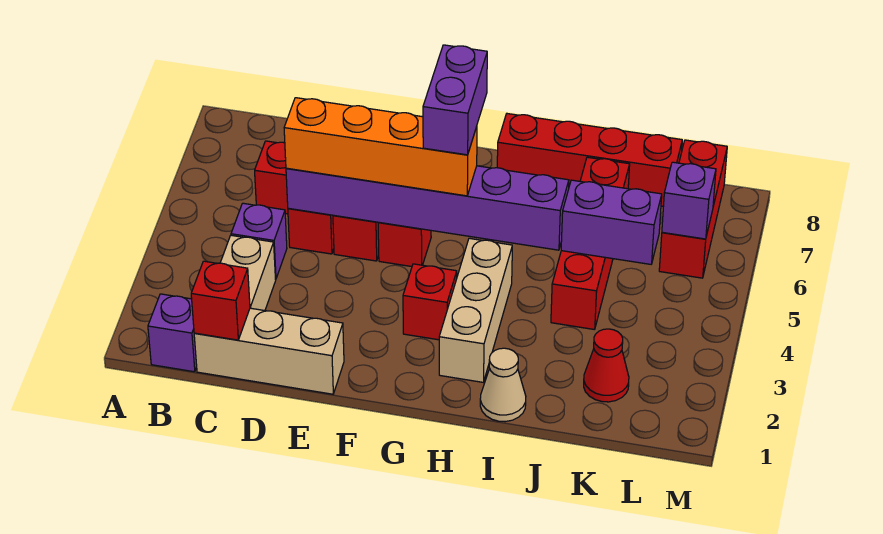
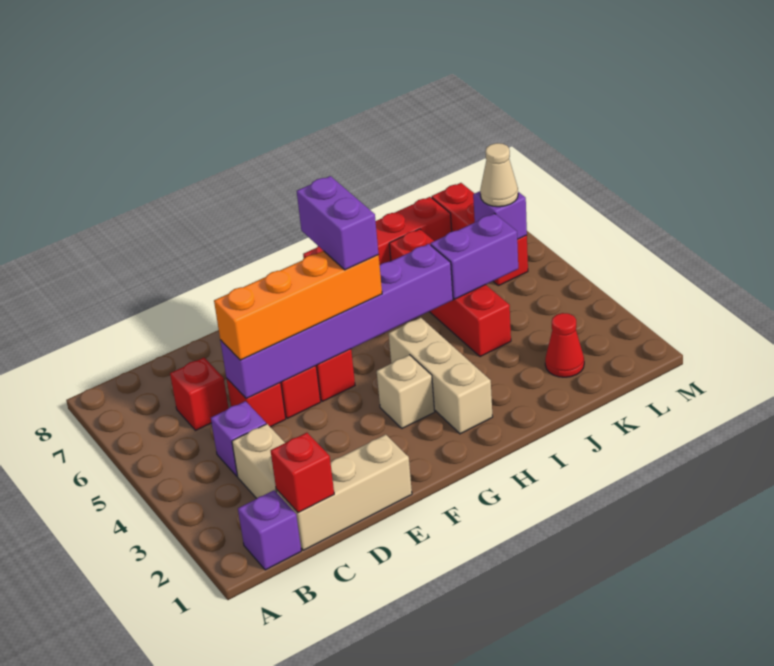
red 1x1 brick [403,264,457,340] -> tan 1x1 brick [377,355,435,428]
tan 1x1 cone [480,348,526,422] -> tan 1x1 cone moved to [480,143,518,207]

